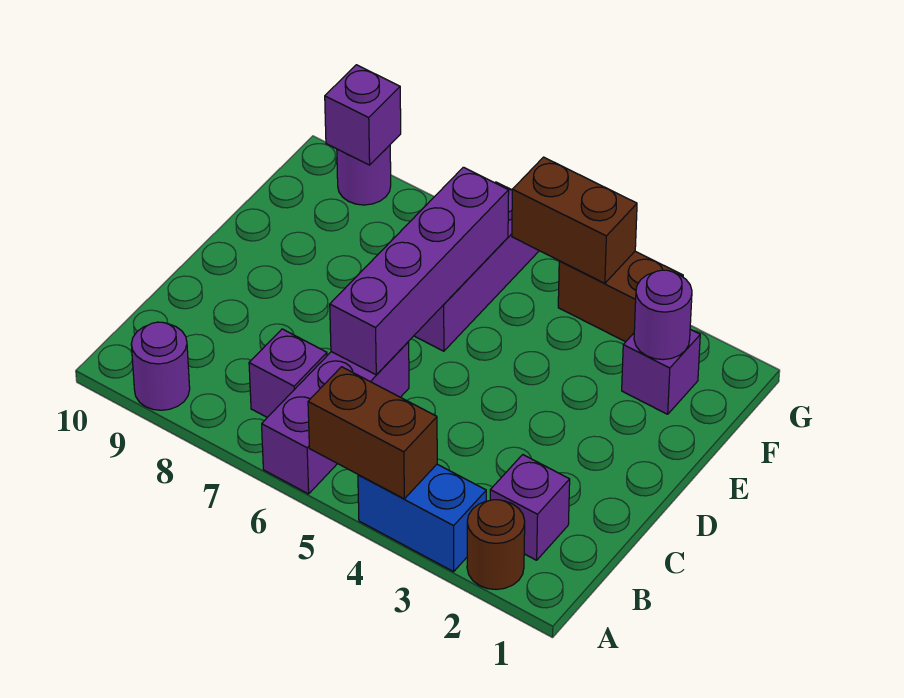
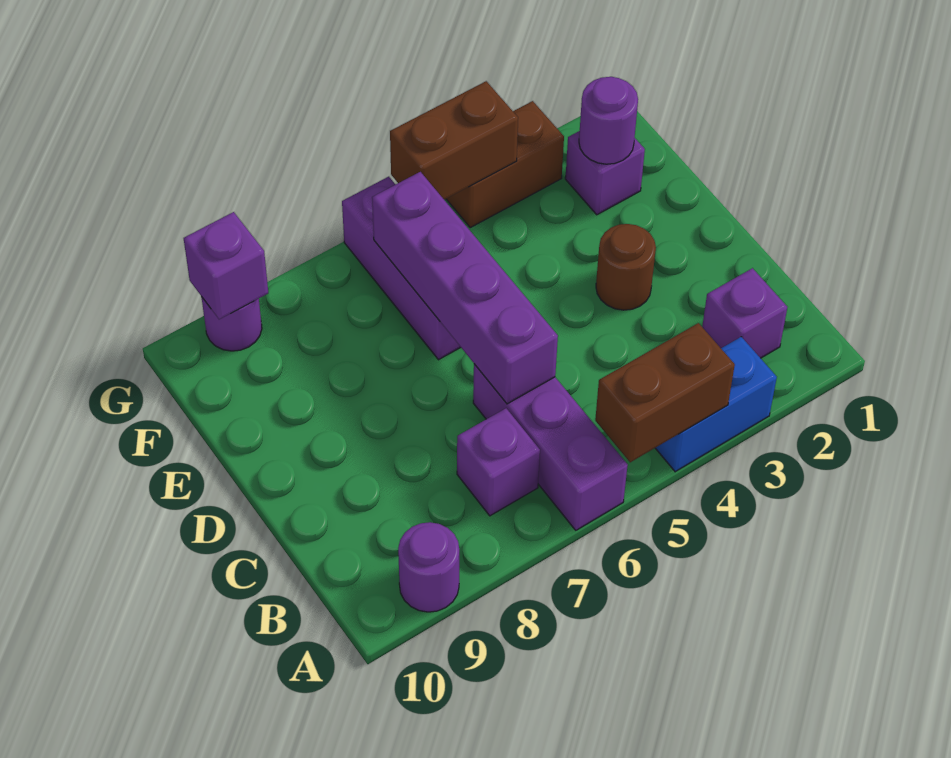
brown 1x1 round brick [467,500,525,590] -> brown 1x1 round brick moved to [596,224,656,310]

